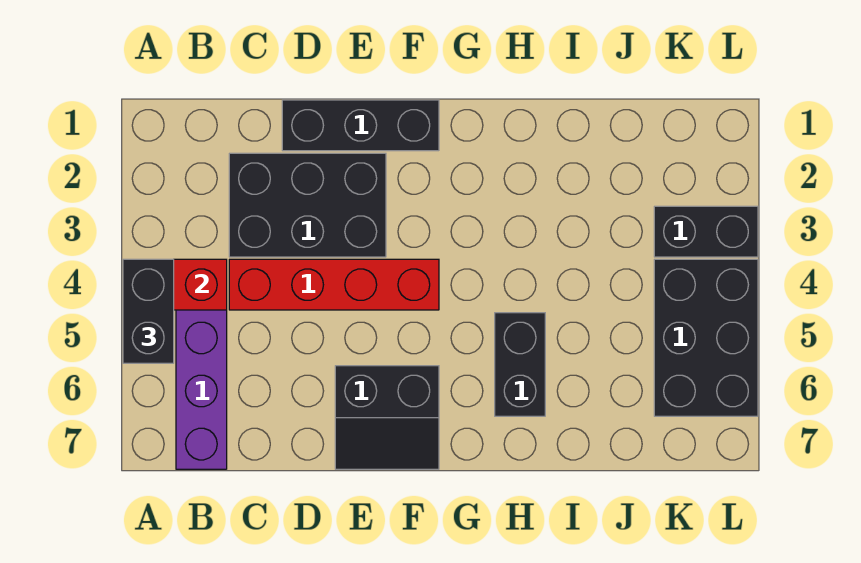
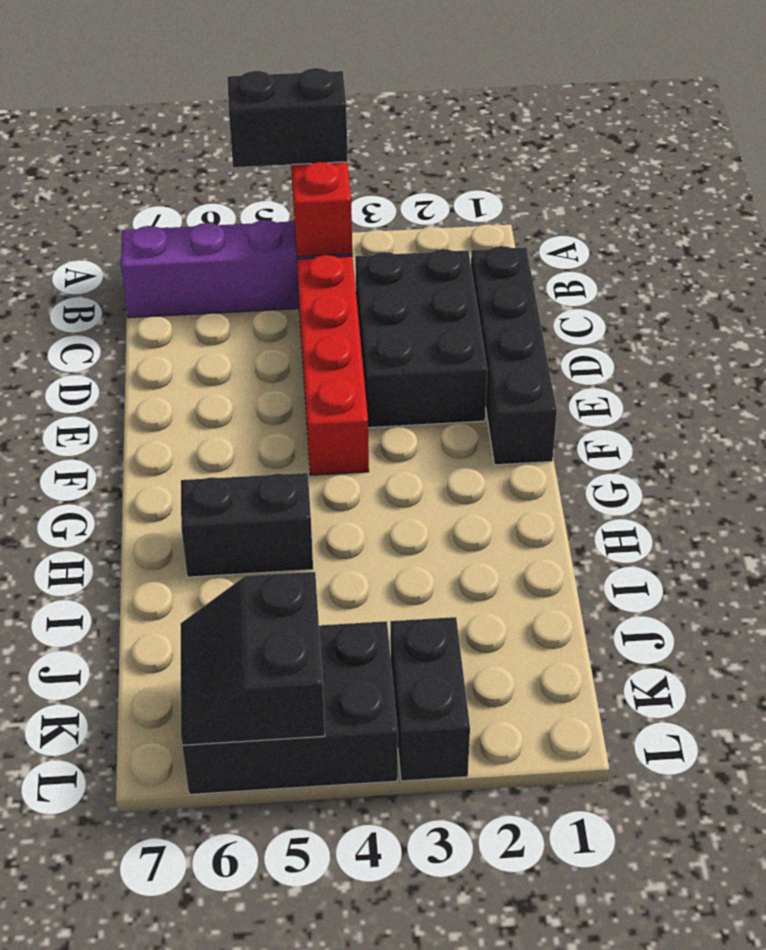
black 1x3 brick [282,100,439,151] -> black 1x4 brick [471,246,557,465]
black 2x2 slope [335,366,439,469] -> black 2x2 slope moved to [180,572,325,745]

